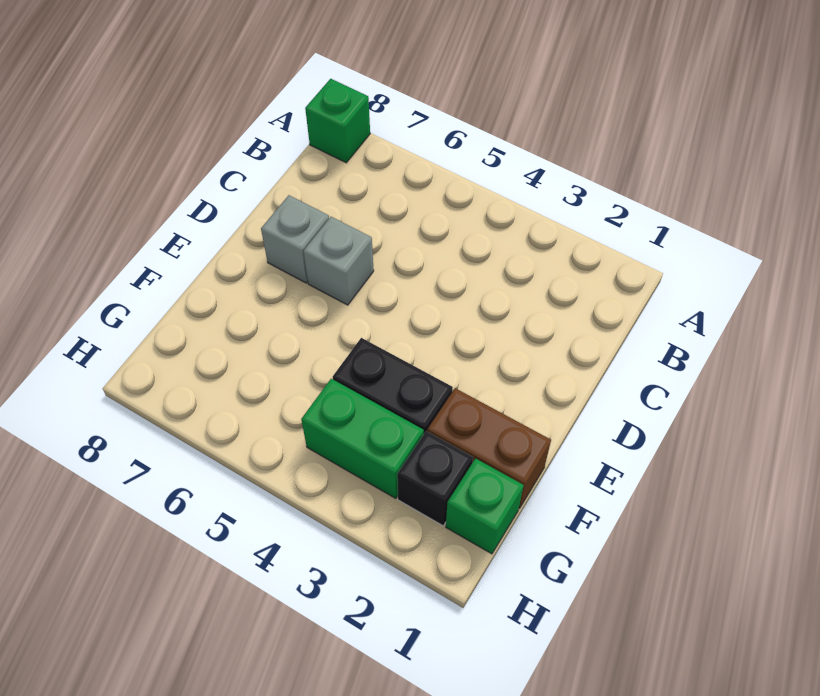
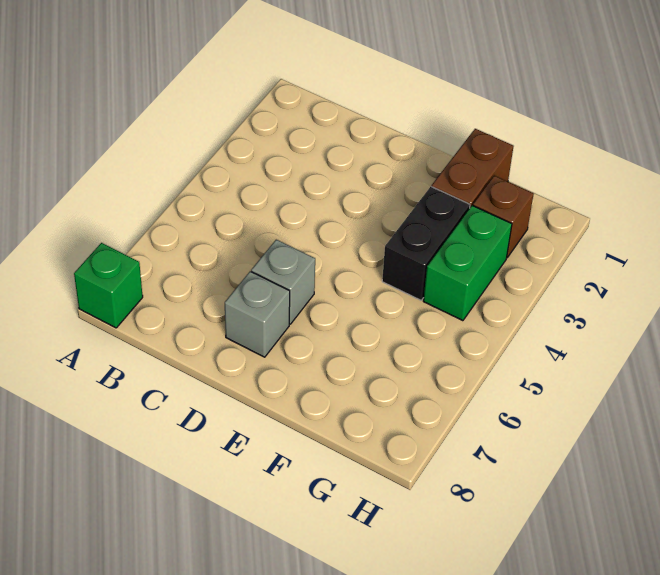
green 1x1 brick [446,459,524,554] -> none
black 1x1 brick [397,431,473,526] -> brown 1x1 brick [473,176,534,258]

